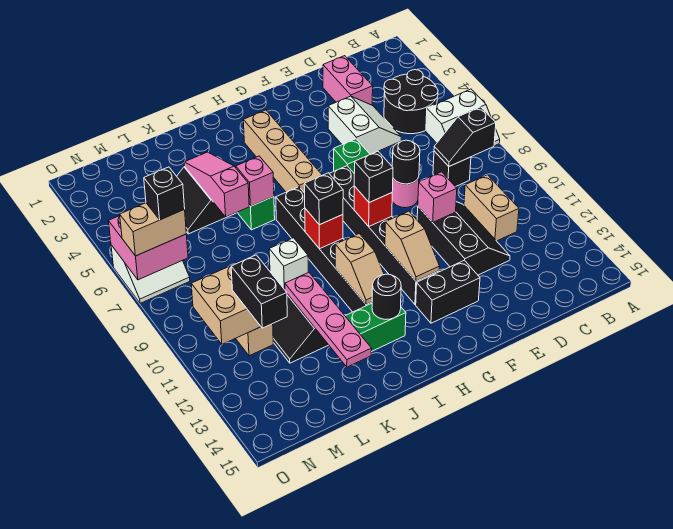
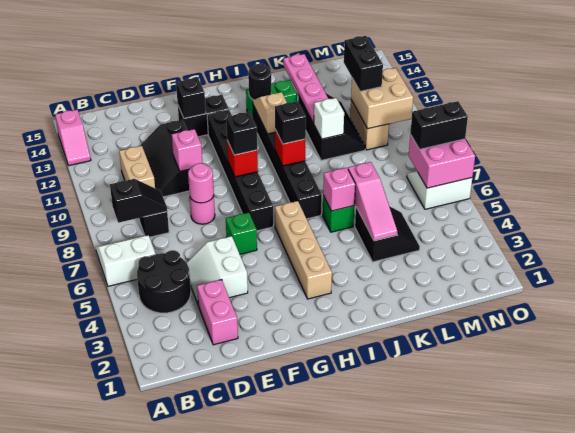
none -> pink 1x2 slope [55,110,91,166]
black 1x1 round brick [392,140,420,184] -> pink 1x1 round brick [188,163,214,203]
tan 1x2 slope [385,211,440,281] -> none
tan 1x2 brick [120,203,186,256] -> black 1x2 brick [410,101,468,149]
black 1x1 brick [144,167,185,220] -> black 1x1 brick moved to [176,78,206,118]

